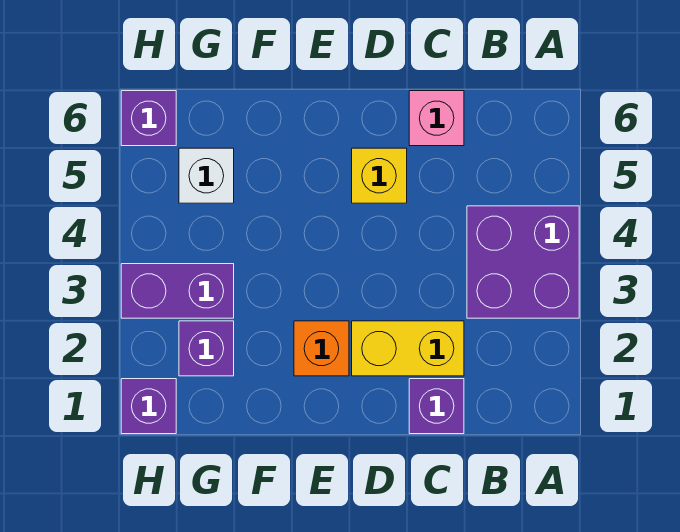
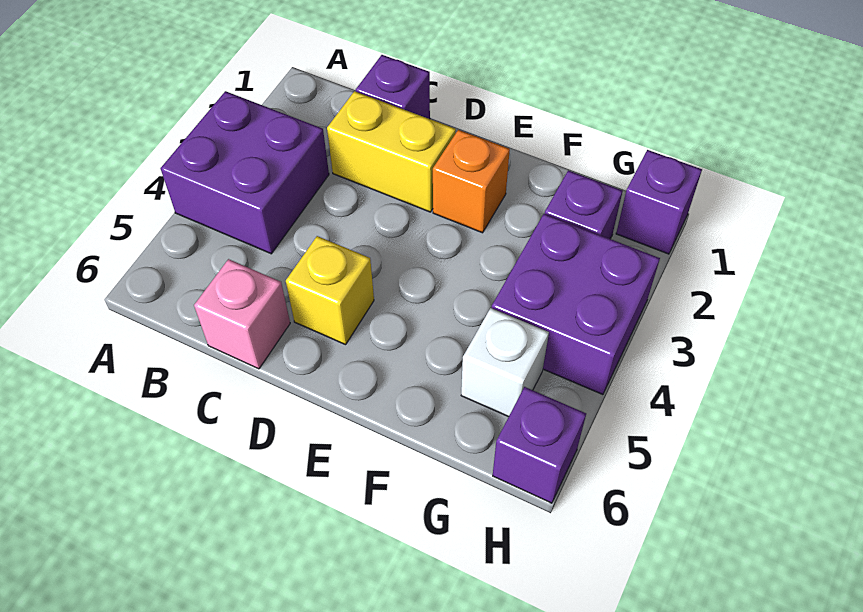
purple 1x2 brick [121,264,234,318] -> purple 2x2 brick [492,214,660,395]

